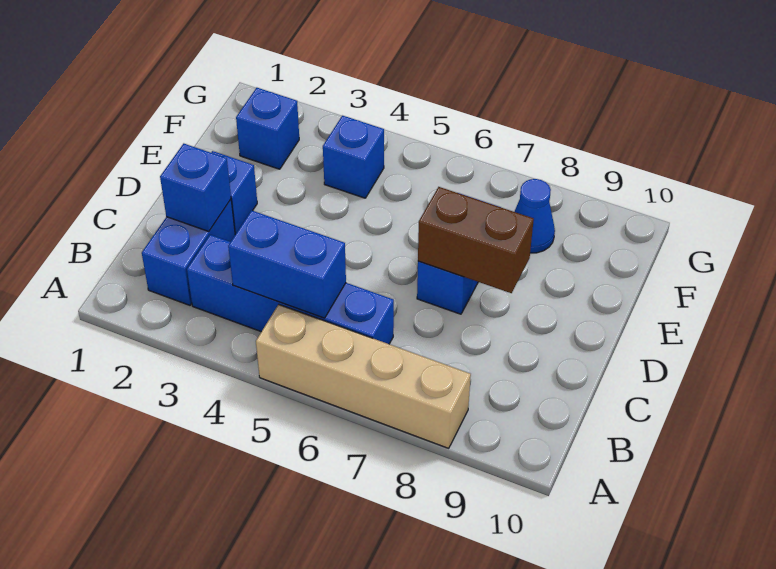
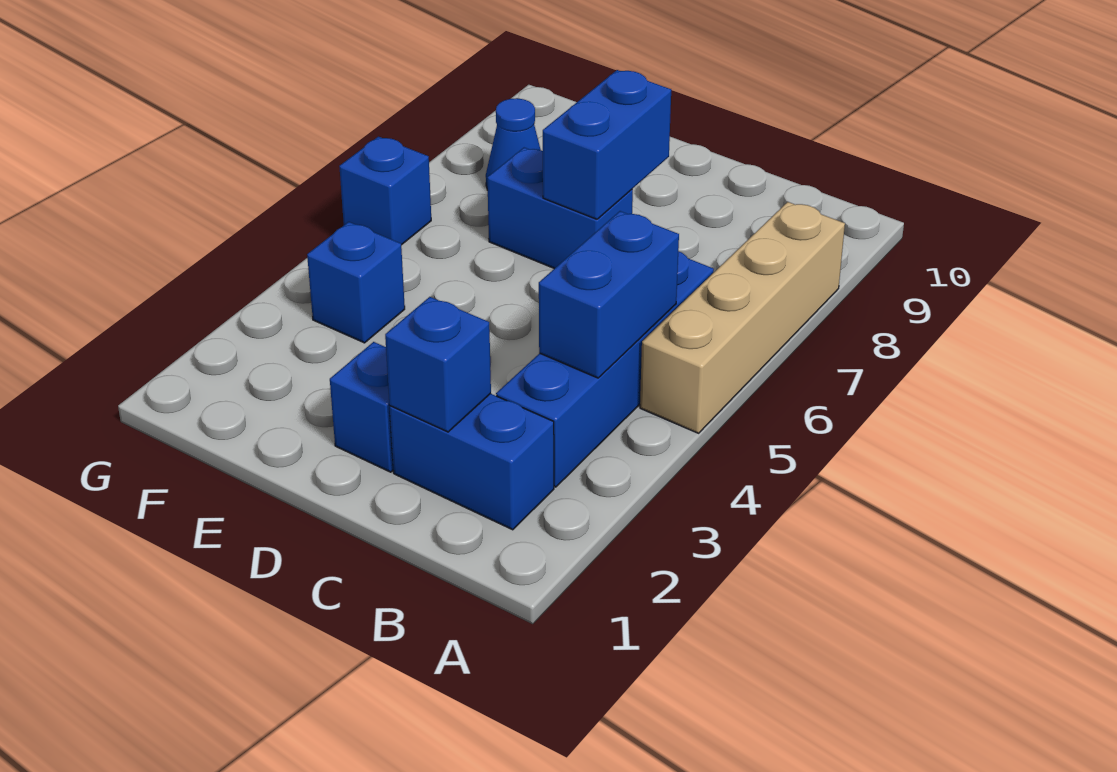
brown 1x2 brick [418,187,534,293] -> blue 1x2 brick [543,70,671,219]
blue 1x1 brick [236,88,299,169] -> blue 1x1 brick moved to [339,137,431,245]

